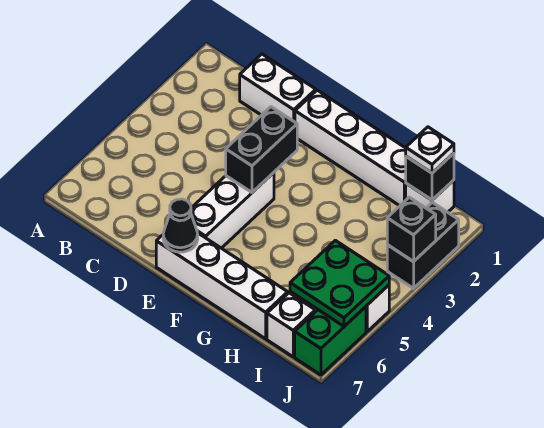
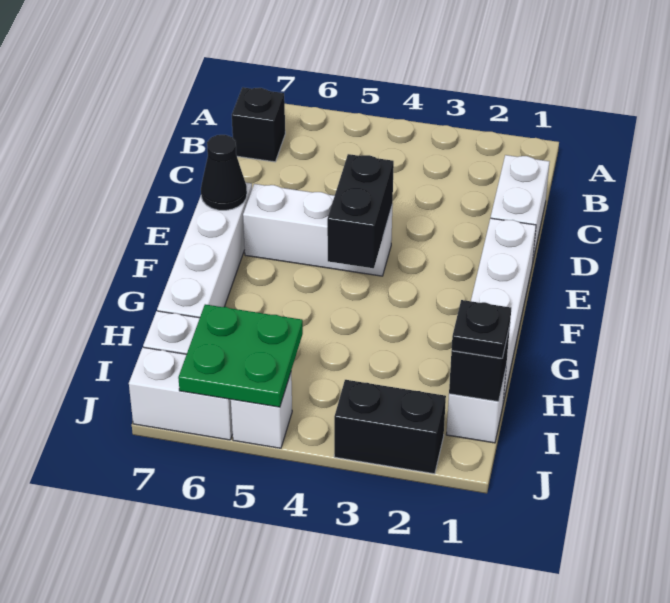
black 1x2 brick [226,107,297,192] -> black 1x2 brick turned to [327,154,394,268]
white 1x1 plate [406,127,454,173] -> black 1x1 plate [452,300,511,358]
black 1x1 brick [387,197,436,262] -> black 1x1 brick moved to [232,87,285,162]
green 1x2 brick [295,307,366,375] -> white 1x2 brick [129,347,233,440]

